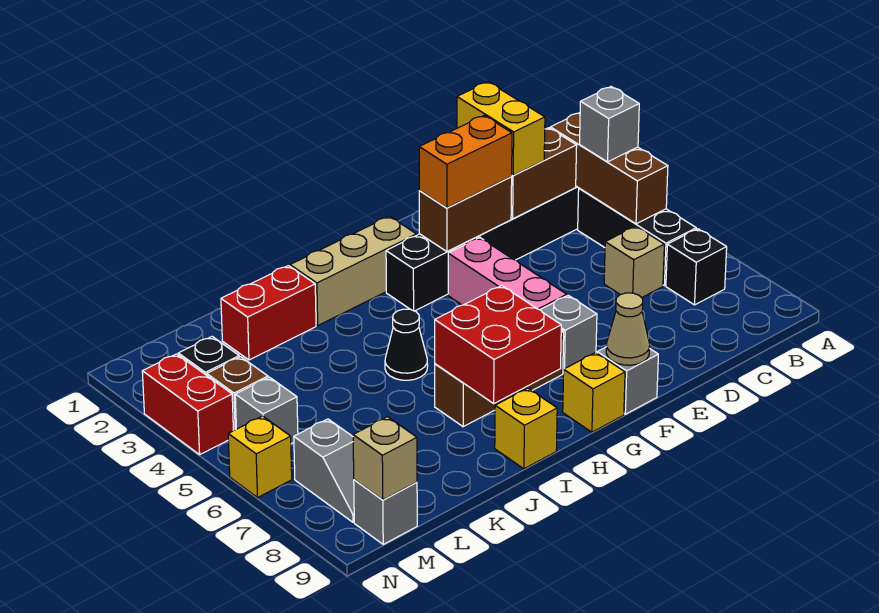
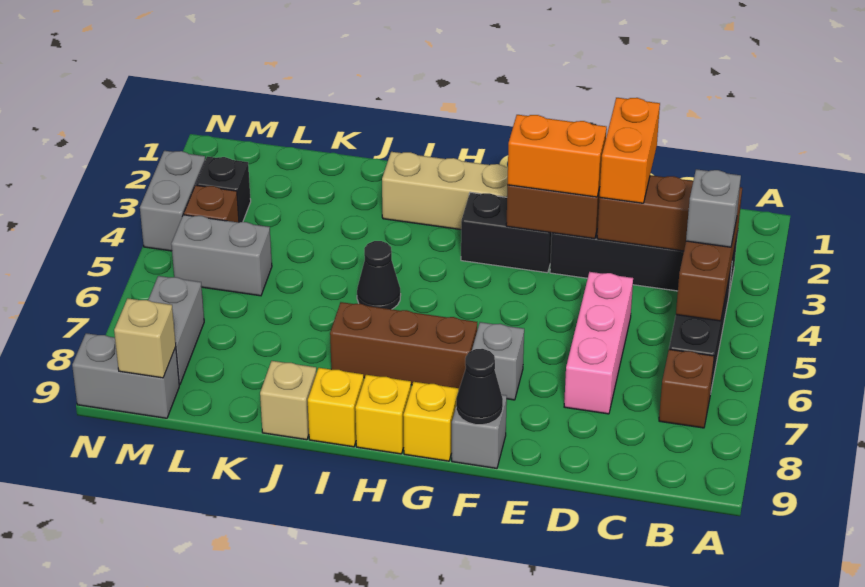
black 1x1 brick [666,229,727,305] -> brown 1x1 brick [659,349,714,428]
tan 1x1 brick [604,226,664,298] -> tan 1x1 brick moved to [260,361,316,440]
yellow 1x2 brick [457,82,545,175] -> orange 1x2 brick [600,98,660,203]
pink 1x3 brick [448,238,567,310] -> pink 1x3 brick moved to [564,272,633,414]
tan 1x1 cone [606,293,650,365] -> black 1x1 cone [456,349,503,425]
red 2x2 brick [435,286,561,403] -> none
red 1x2 brick [221,266,316,360] -> none
grey 1x1 brick [235,377,298,444] -> grey 1x2 brick [171,215,272,296]
grey 1x2 slope [294,419,354,522] -> grey 1x2 brick [148,276,204,385]
grey 1x1 brick [354,480,417,544] -> grey 1x2 brick [72,333,179,418]
red 1x2 brick [142,354,233,455] -> grey 1x2 brick [140,151,205,251]
yellow 1x1 brick [228,416,292,498] -> yellow 1x1 brick moved to [355,375,411,454]

